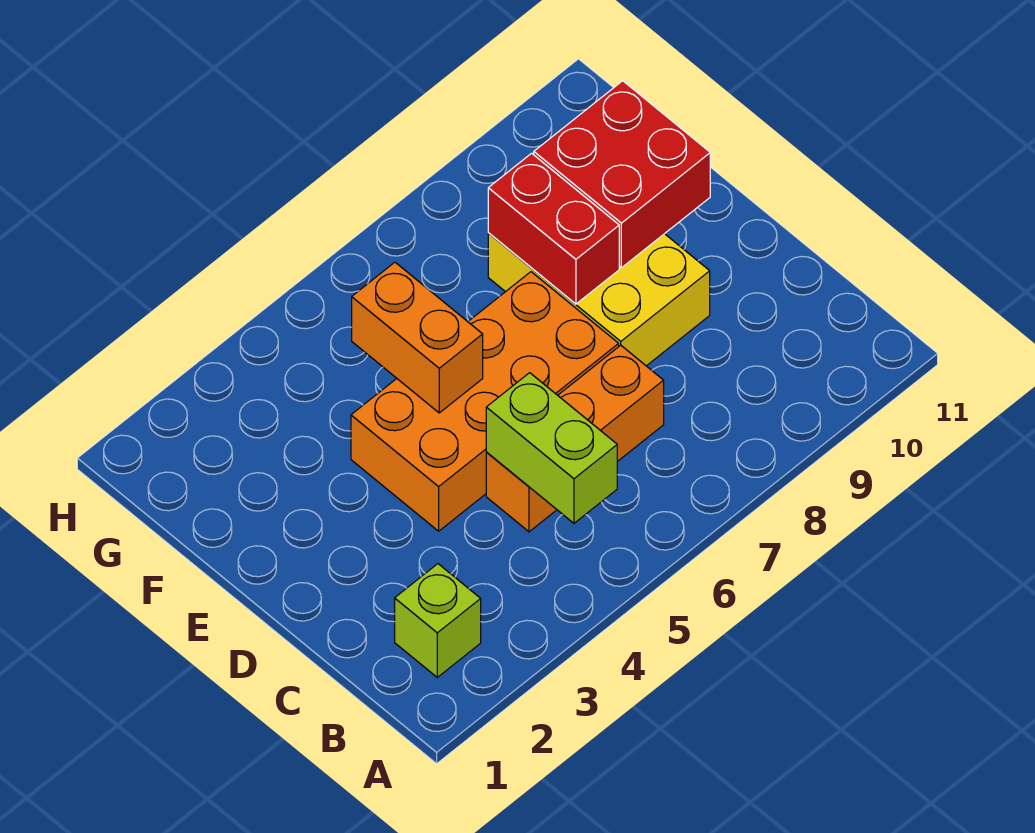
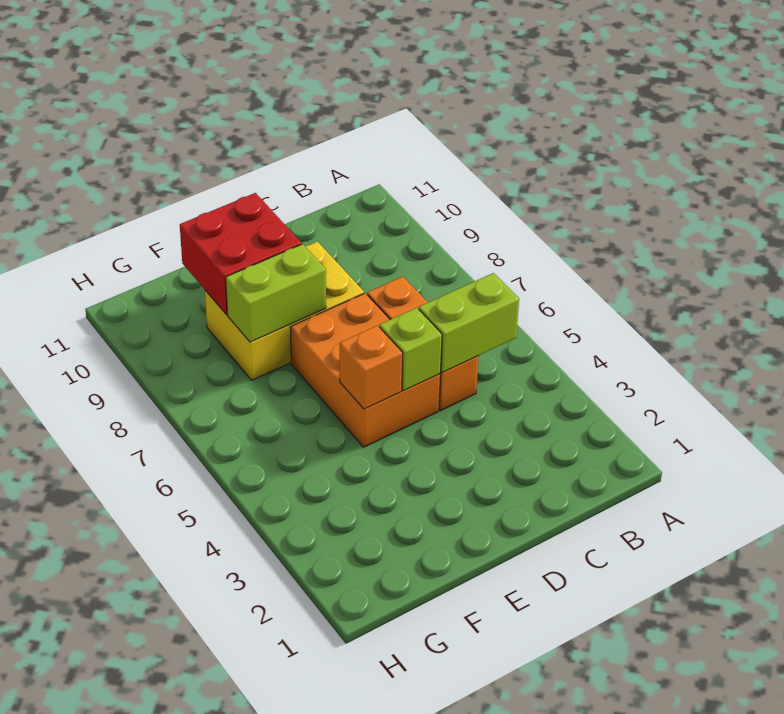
lime 1x1 brick [395,564,481,677] -> lime 1x1 brick moved to [379,308,442,391]
orange 2x4 brick [351,272,619,531] -> orange 2x3 brick [290,293,440,447]
orange 1x2 brick [352,262,483,413] -> orange 1x1 brick [340,326,403,409]
red 1x2 brick [488,153,619,304] -> lime 1x2 brick [226,244,326,342]

